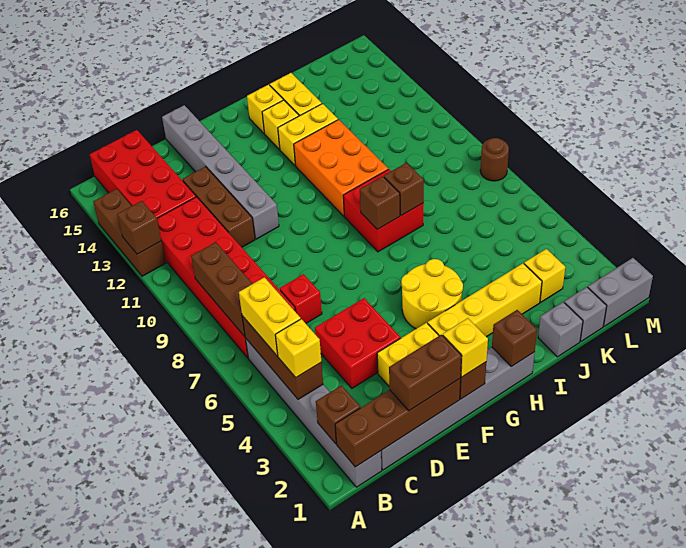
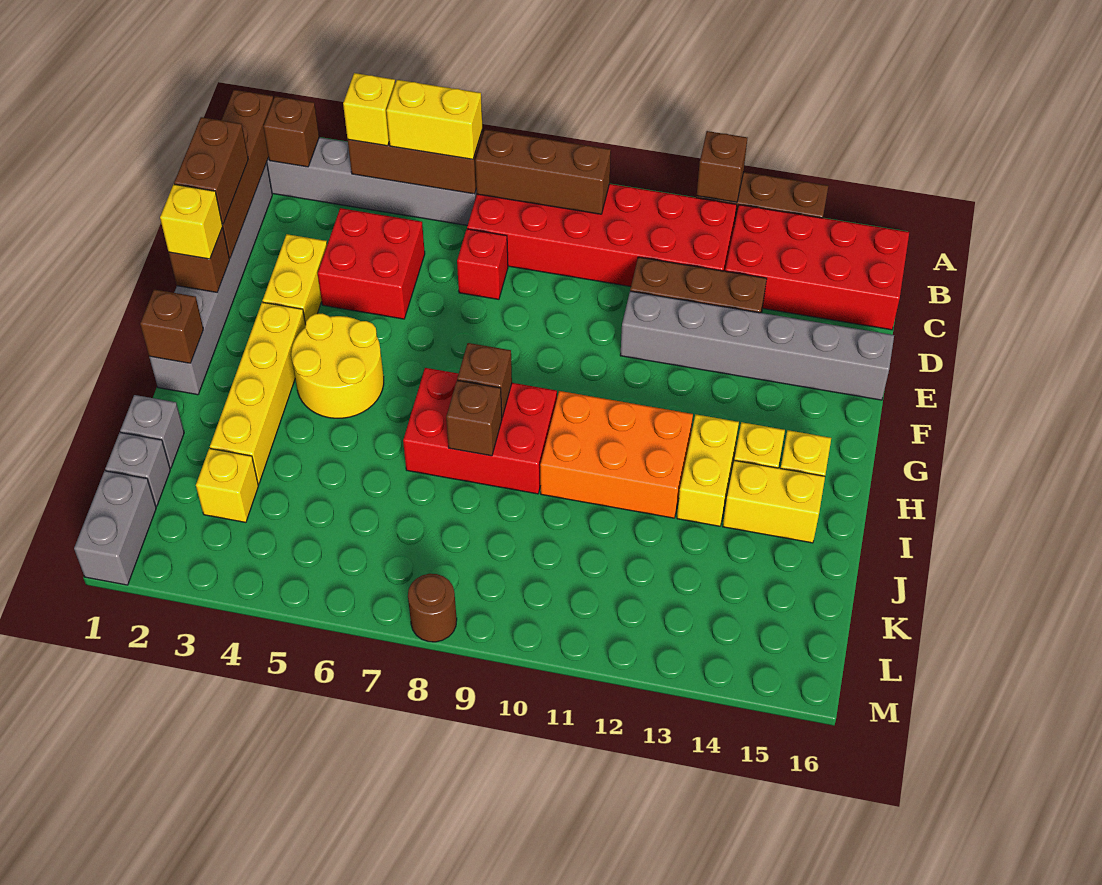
red 2x2 brick [343,169,424,252] -> red 2x3 brick [403,368,557,494]

